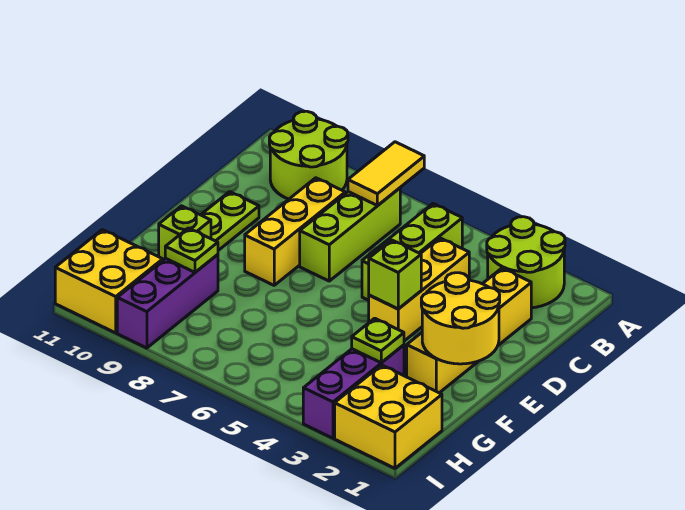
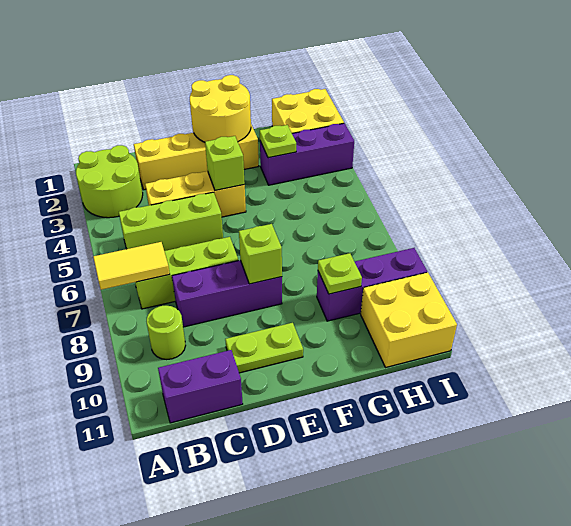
lime 2x2 round brick [269,111,348,199] -> lime 1x1 round brick [147,306,186,360]
none -> purple 1x2 brick [158,350,243,423]
yellow 1x3 brick [245,178,345,285] -> purple 1x3 brick [172,260,282,327]
lime 1x1 brick [159,206,211,260] -> lime 1x1 brick moved to [239,224,282,284]

